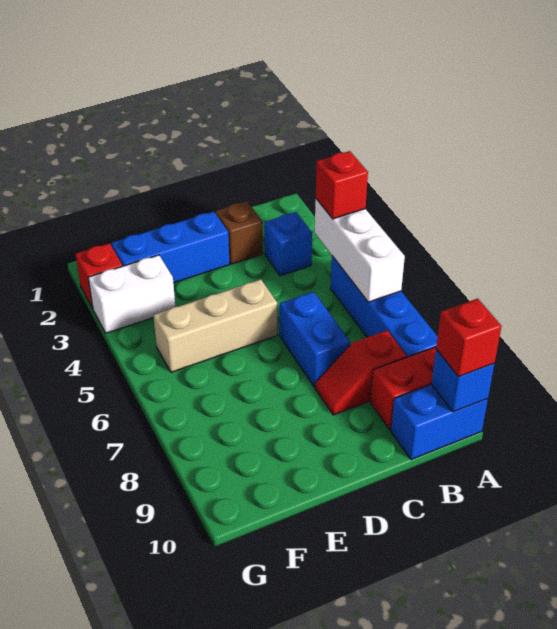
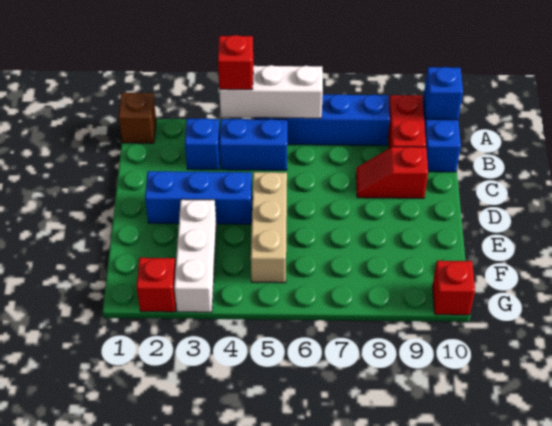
red 1x1 brick [436,299,501,376] -> red 1x1 brick moved to [432,261,475,315]
red 1x2 slope [315,331,407,415] -> red 1x2 slope turned to [356,147,428,198]
brown 1x1 brick [216,201,263,264] -> brown 1x1 brick moved to [119,92,156,143]
blue 1x2 brick [280,292,350,387] -> blue 1x2 brick moved to [219,119,287,170]
blue 1x3 brick [112,211,230,283] -> blue 1x3 brick turned to [145,171,252,224]
white 1x2 brick [88,255,175,333] -> white 1x3 brick [174,199,216,312]

